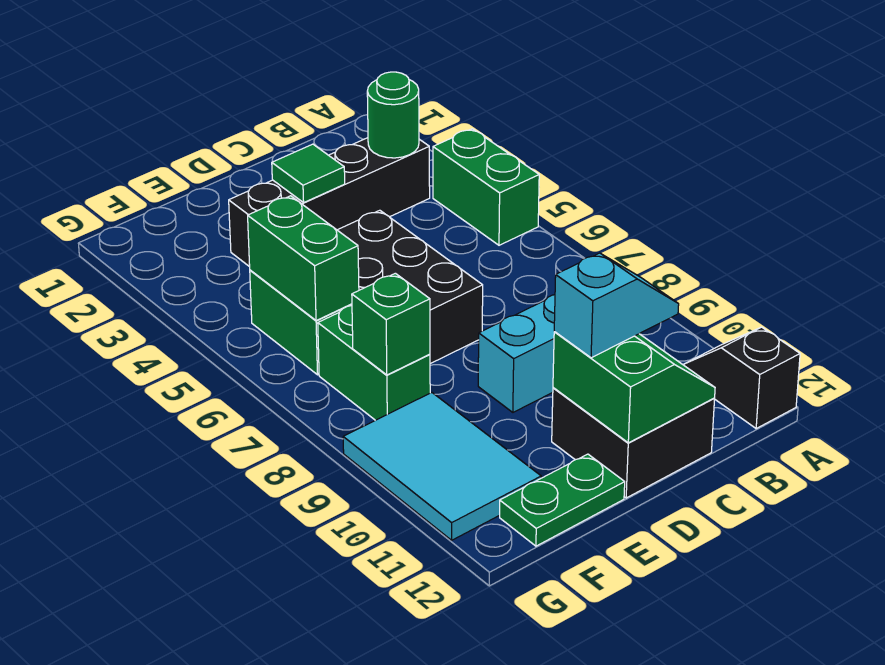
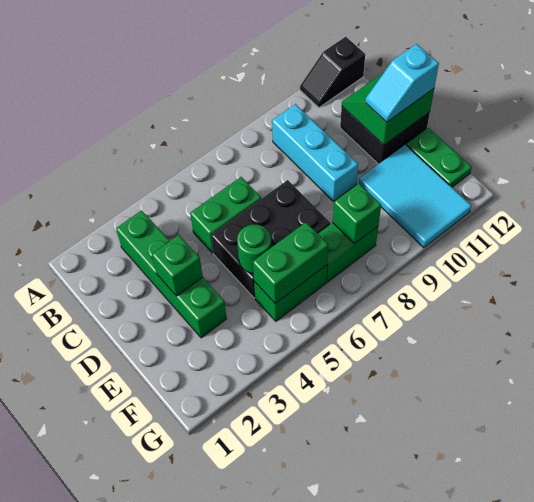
green 1x2 brick [433,129,539,245] -> green 1x2 brick moved to [190,177,261,253]
black 1x4 brick [229,138,430,267] -> green 1x4 brick [116,210,227,338]
green 1x1 round brick [367,72,419,158] -> green 1x1 round brick moved to [237,224,271,273]
cyan 1x2 slope [554,253,679,358] -> cyan 1x2 slope turned to [365,44,439,122]
green 1x1 tile [272,144,345,203] -> green 1x1 brick [152,235,203,296]
cyan 2x3 tile [343,393,541,540] -> cyan 2x3 tile turned to [359,145,472,248]

